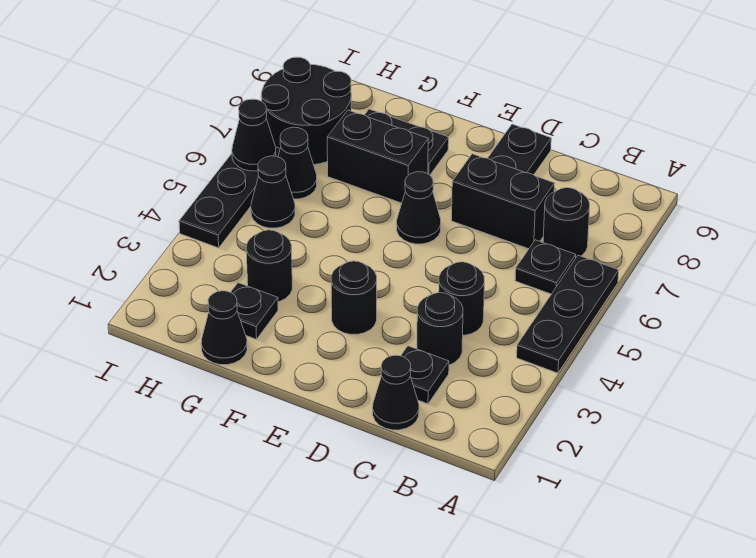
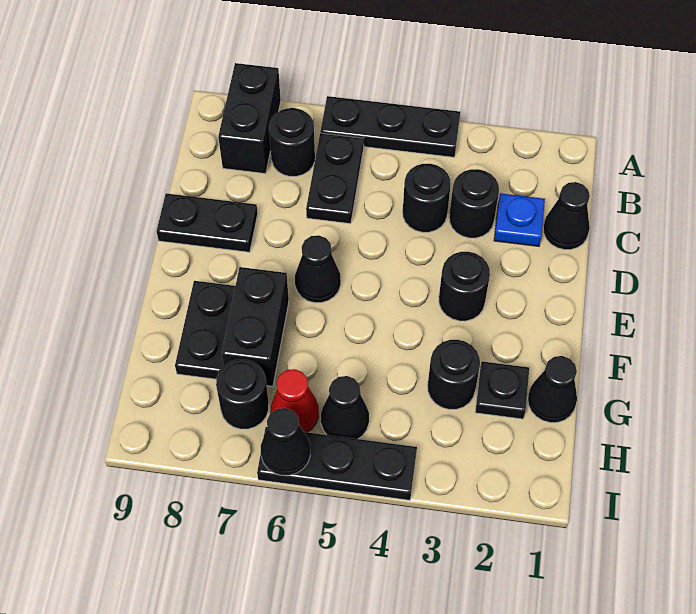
black 1x1 plate [515,240,576,294] -> black 1x2 plate [306,133,364,224]
black 1x1 plate [401,346,449,404] -> blue 1x1 plate [494,193,545,246]
black 1x2 brick [452,154,555,249] -> black 1x2 brick moved to [218,63,281,174]
black 1x1 cone [278,127,317,199] -> red 1x1 cone [270,369,319,432]
black 2x2 round brick [261,57,351,165] -> black 1x1 round brick [216,359,269,429]

